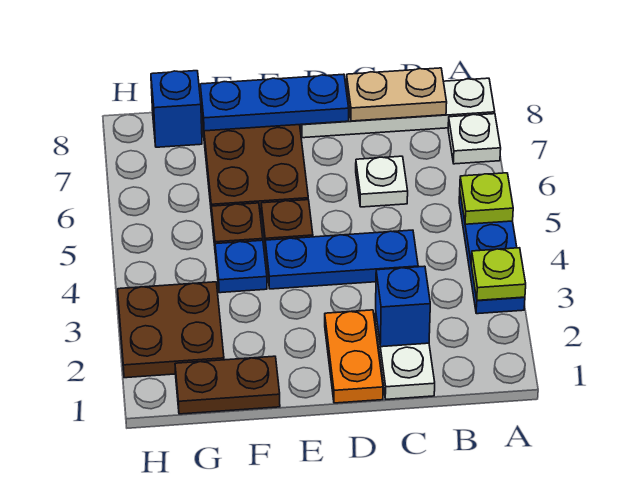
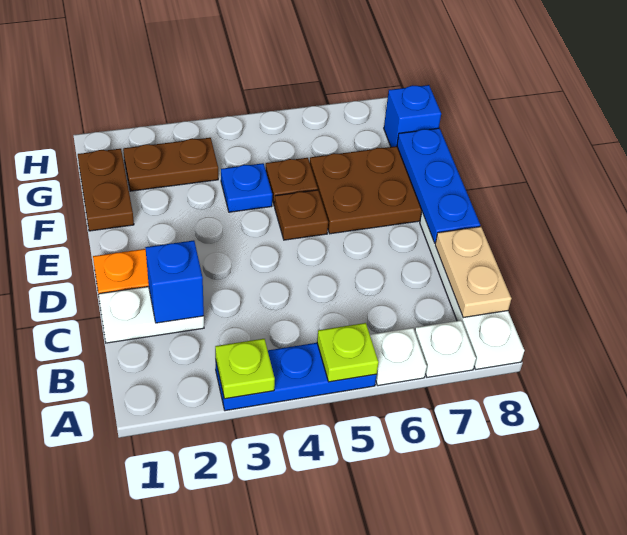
blue 1x3 plate [265,230,418,289] -> none
white 1x1 plate [356,156,408,207] -> white 1x1 plate moved to [370,328,427,386]
brown 2x2 plate [118,282,224,378] -> brown 1x2 plate [123,138,218,191]

